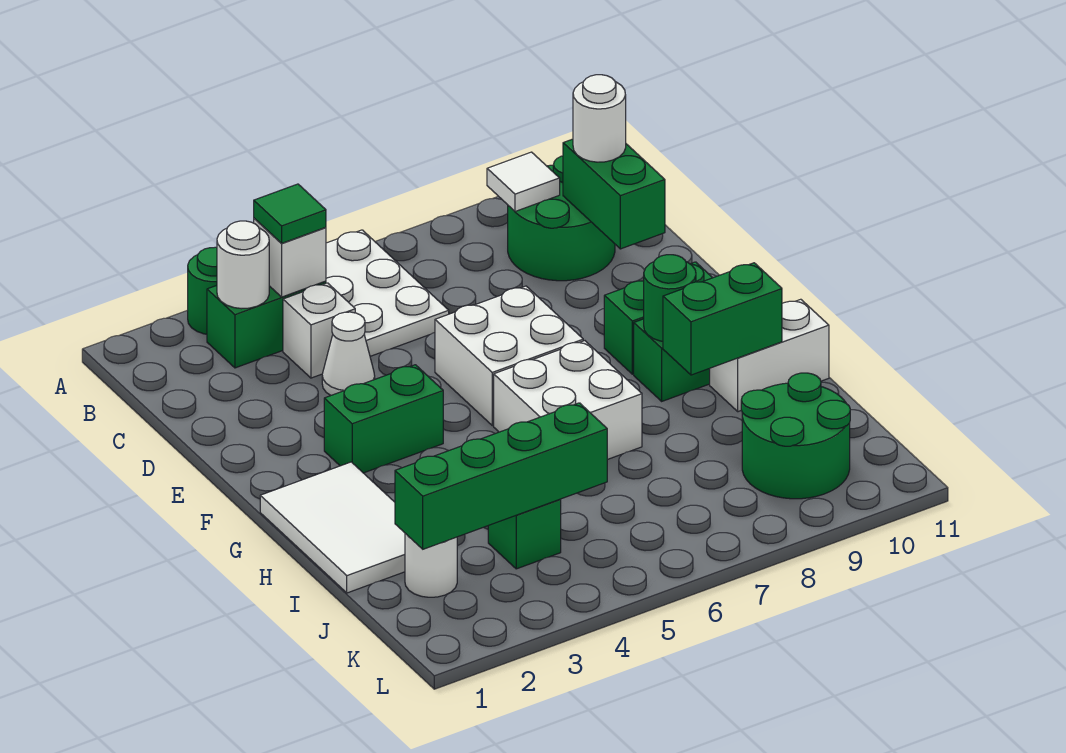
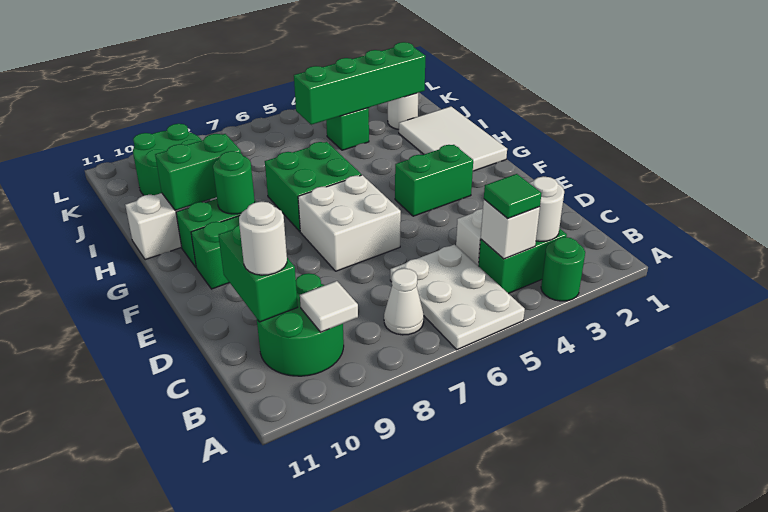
white 1x1 cone [322,312,375,395] -> white 1x1 cone moved to [384,268,424,335]
white 2x2 brick [494,341,642,460] -> green 2x2 brick [265,142,361,231]

